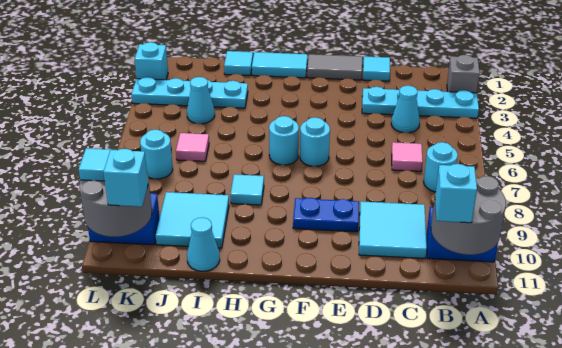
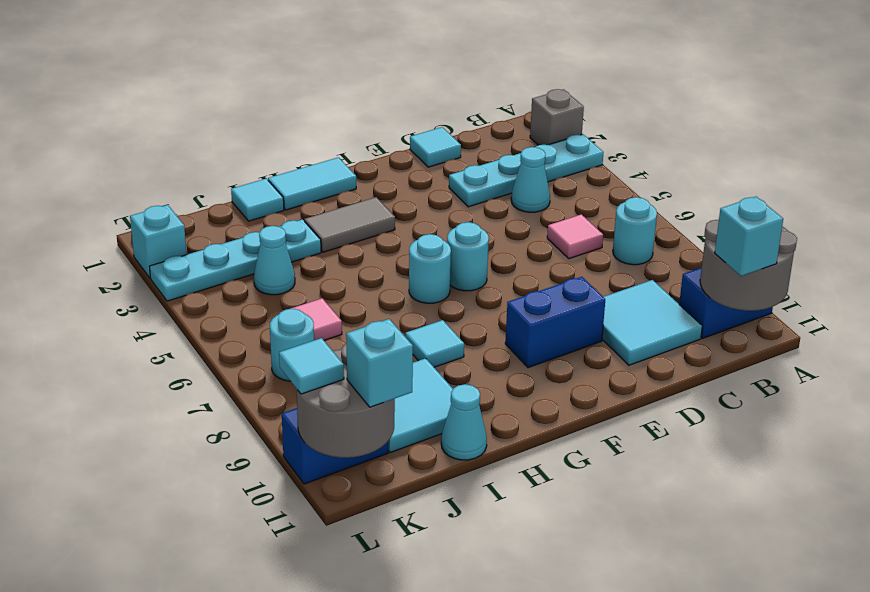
grey 1x2 tile [307,54,362,80] -> grey 1x2 tile moved to [304,197,395,252]
blue 1x2 plate [293,198,359,232] -> blue 1x2 brick [505,277,605,368]

